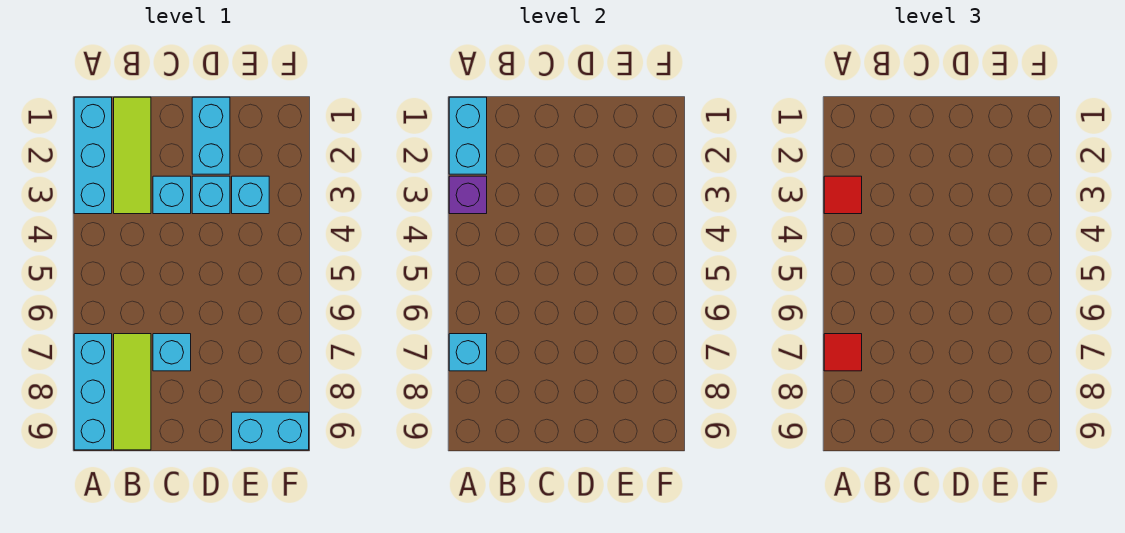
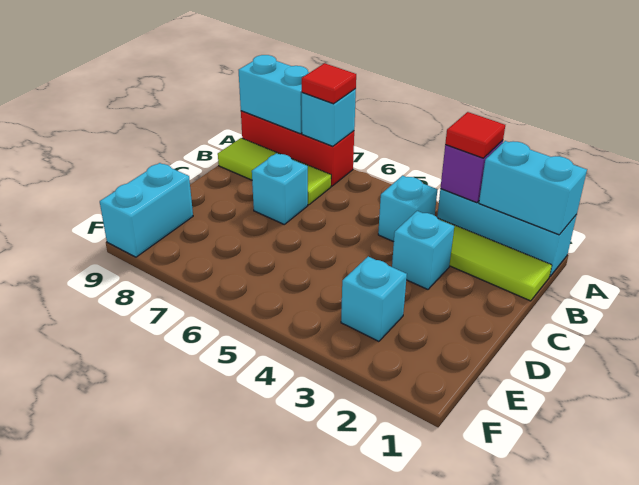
cyan 1x3 brick [74,334,112,450] -> red 1x3 brick [241,111,354,186]
cyan 1x2 brick [192,97,230,174] -> cyan 1x2 brick moved to [239,55,309,134]
cyan 1x1 brick [192,176,230,214] -> cyan 1x1 brick moved to [378,176,437,242]

